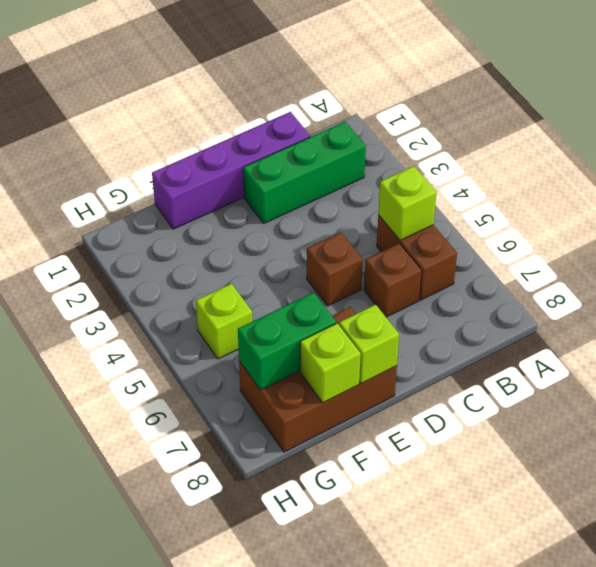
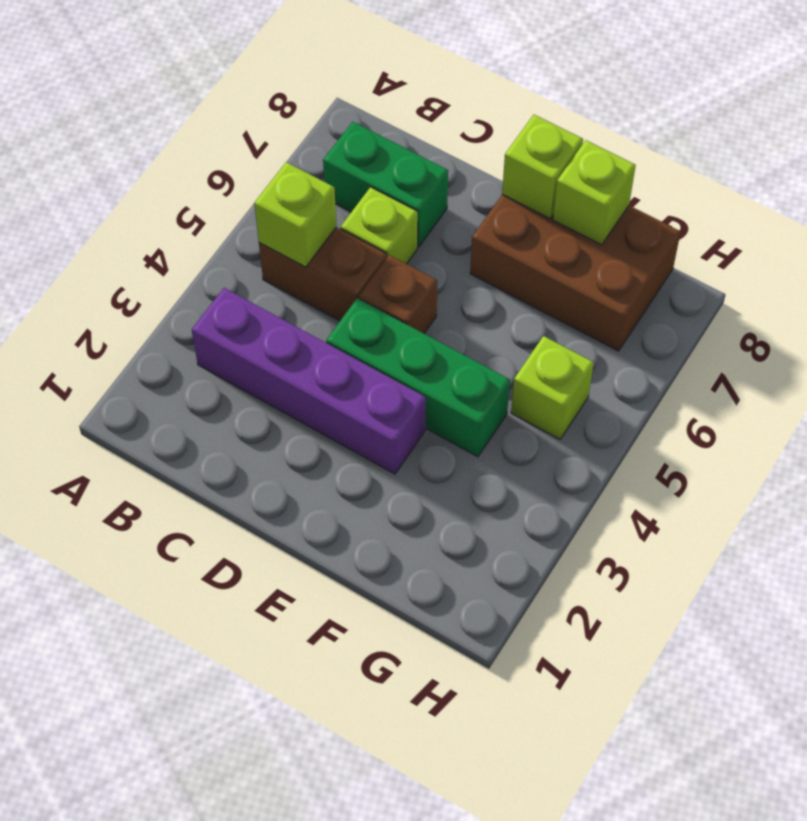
green 1x3 brick [243,122,366,223] -> green 1x3 brick moved to [326,298,510,457]
brown 1x2 brick [377,215,457,300] -> brown 1x2 brick turned to [259,227,387,321]
purple 1x4 brick [152,112,310,229] -> purple 1x4 brick moved to [192,288,426,474]
brown 1x1 brick [364,243,422,317] -> lime 1x1 brick [341,187,418,264]
green 1x2 brick [238,293,336,390] -> green 1x2 brick moved to [323,122,448,247]

